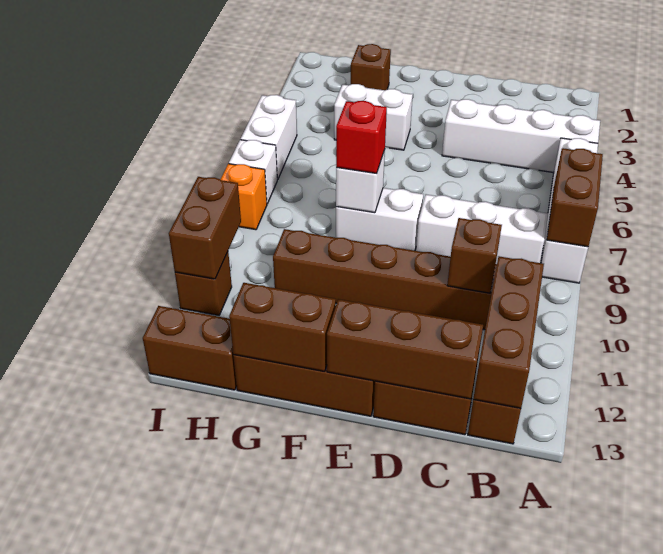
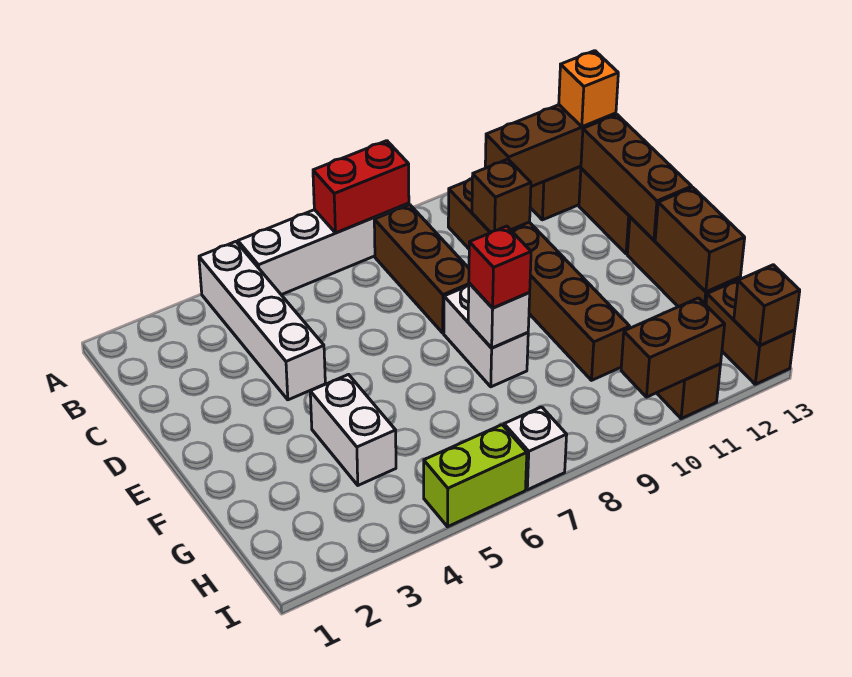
brown 1x2 brick [547,148,603,247] -> red 1x2 brick [313,141,409,233]
white 1x3 brick [416,194,548,264] -> brown 1x3 brick [374,205,469,333]
brown 1x1 brick [351,44,391,90] -> brown 1x1 brick moved to [734,265,800,345]
white 1x2 brick [241,95,297,180] -> lime 1x2 brick [424,425,527,527]
orange 1x1 brick [220,164,267,230] -> orange 1x1 brick moved to [559,51,618,127]

